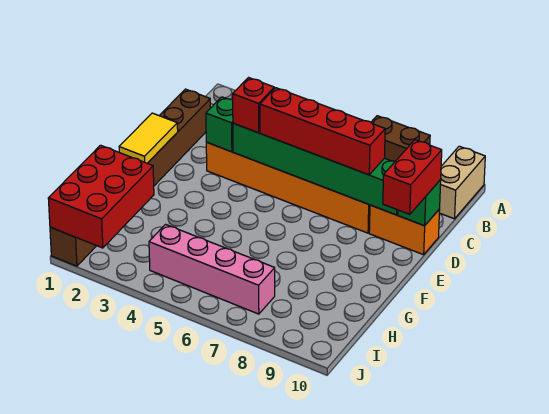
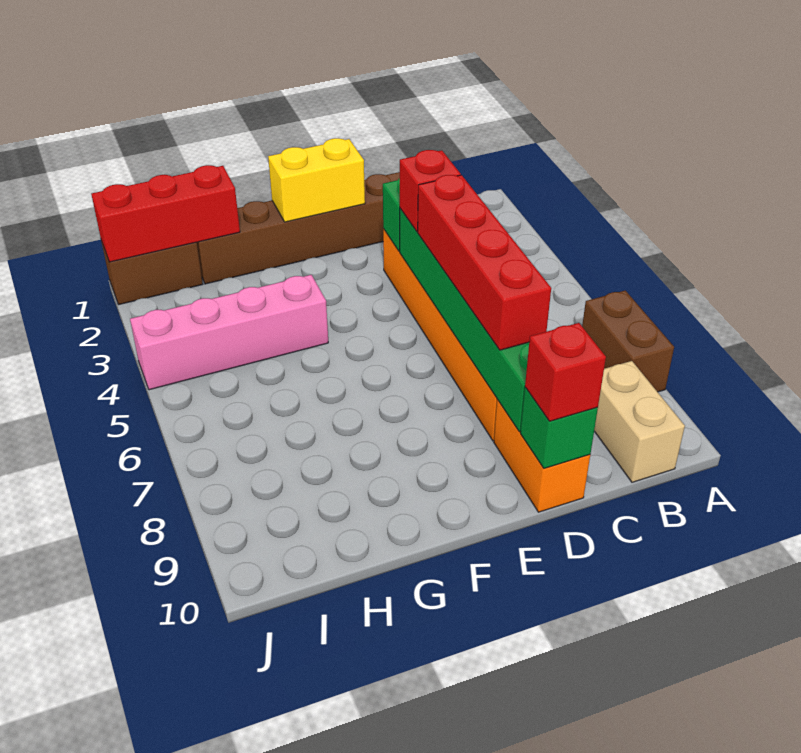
tan 1x2 brick [439,146,485,219] -> tan 1x2 brick turned to [594,361,685,482]
red 1x2 brick [383,140,442,214] -> red 1x1 brick [525,323,606,421]
yellow 1x2 tile [119,113,178,163] -> yellow 1x2 brick [268,138,365,222]
red 2x3 brick [48,145,154,248] -> red 1x3 brick [91,165,240,262]
pink 1x4 brick [149,224,275,314] -> pink 1x4 brick turned to [130,275,328,390]

